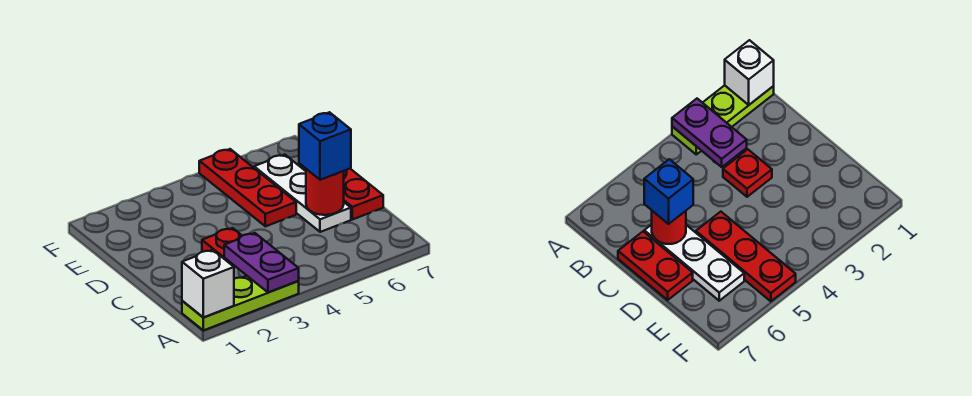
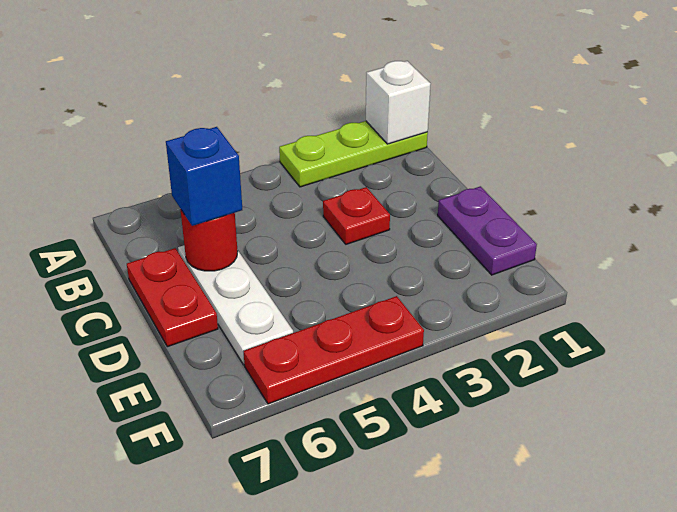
purple 1x2 plate [224,233,299,293] -> purple 1x2 plate moved to [438,186,537,275]
red 1x3 plate [199,149,296,226] -> red 1x3 plate turned to [244,296,424,404]

